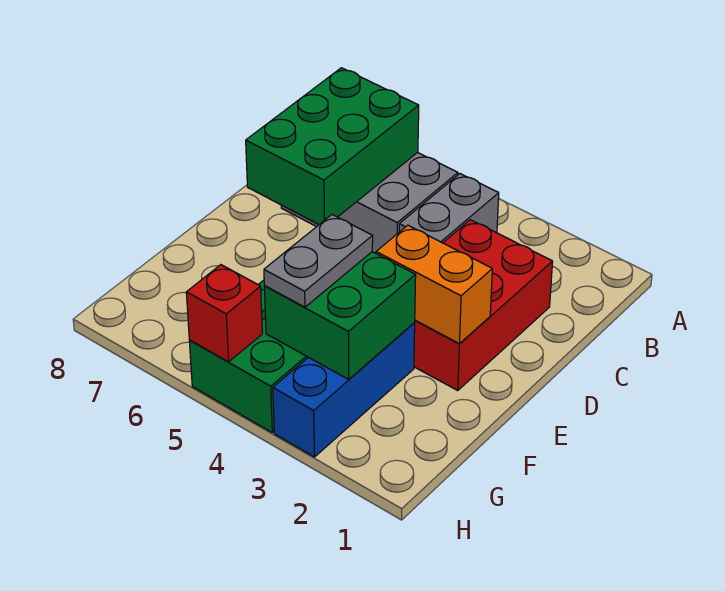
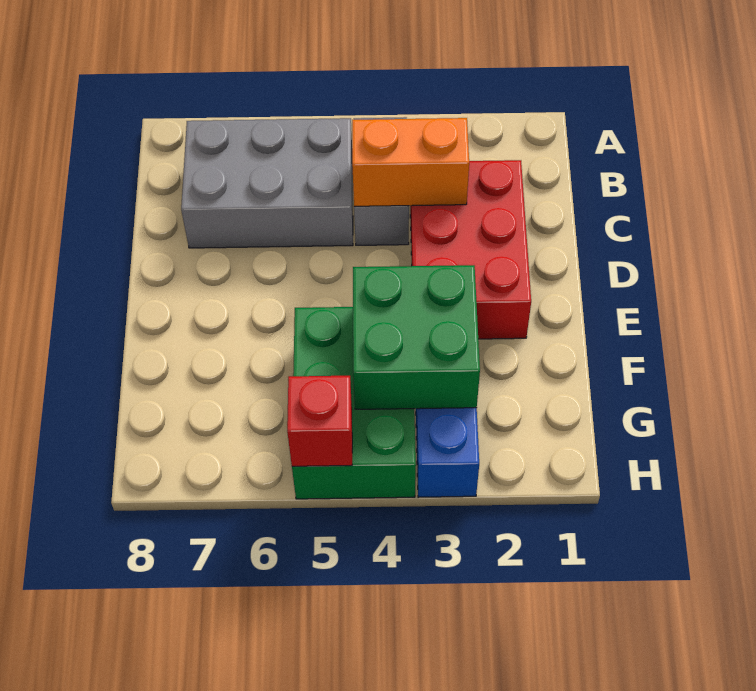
green 2x3 brick [246,68,419,224] -> none
orange 1x2 brick [376,225,492,344] -> orange 1x2 brick moved to [352,118,469,206]
grey 1x2 plate [264,215,373,307] -> none

